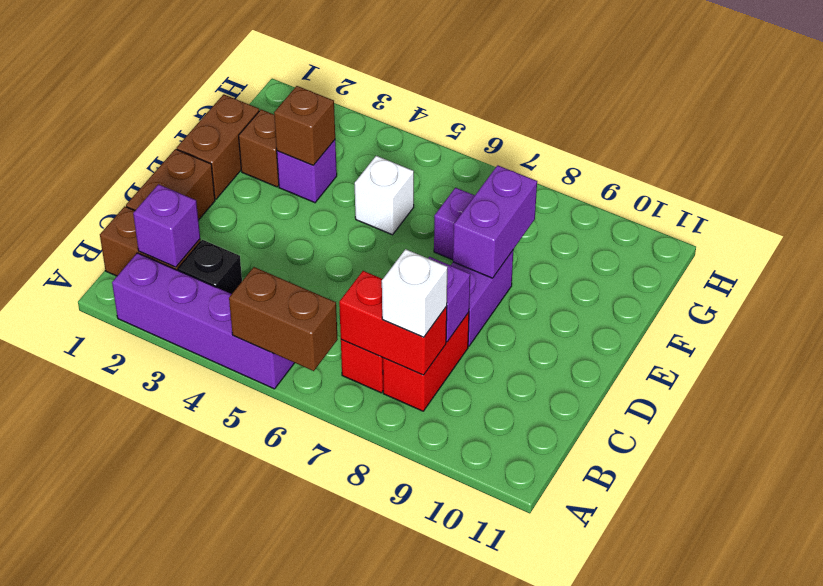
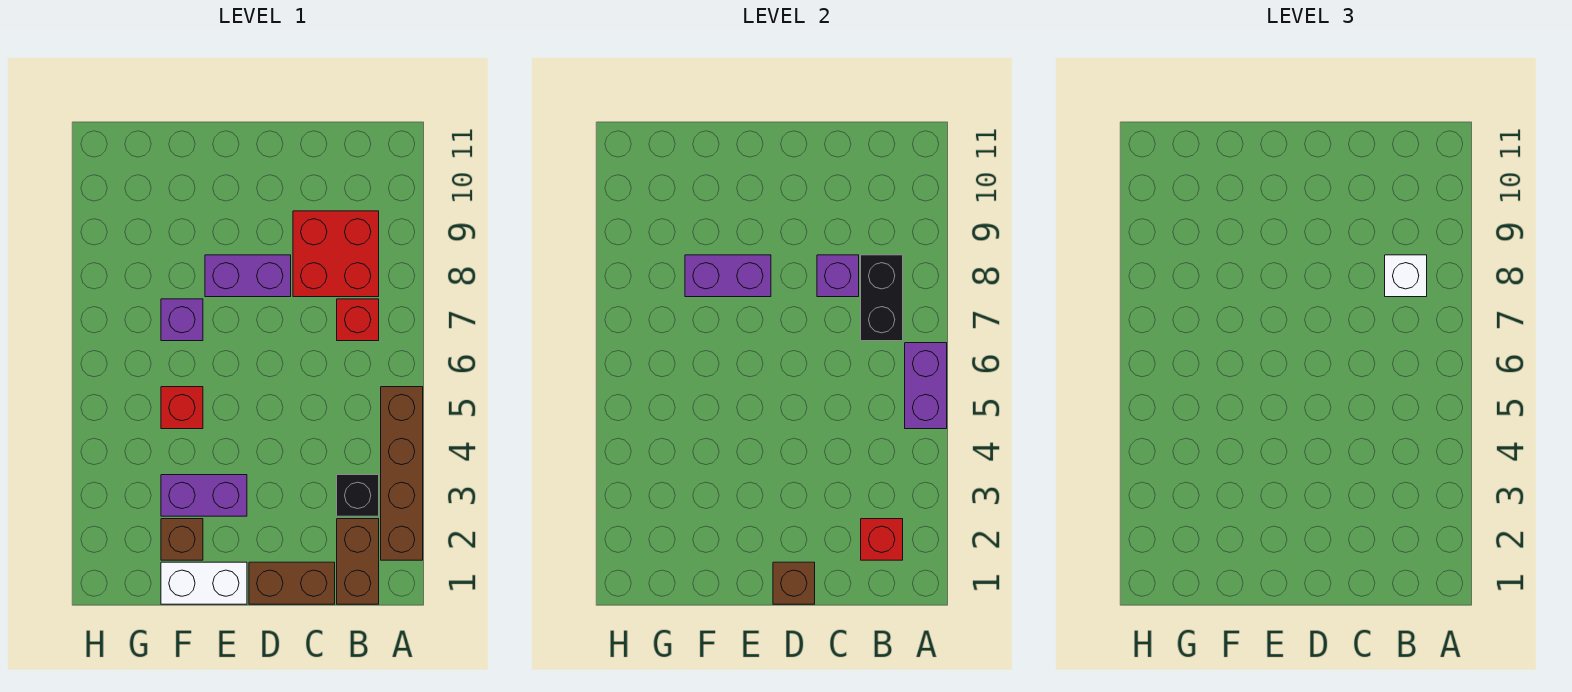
purple 1x4 brick [112,253,294,389] -> brown 1x4 brick [381,387,423,560]
brown 1x2 brick [229,267,338,371] -> purple 1x2 brick [905,343,947,429]
purple 1x1 brick [133,184,200,267] -> red 1x1 brick [861,519,903,560]
red 1x2 brick [339,271,447,375] -> black 1x2 brick [861,255,903,341]
red 1x2 brick [383,312,469,411] -> red 2x2 brick [293,211,379,297]
brown 1x2 brick [177,94,259,199] -> white 1x2 brick [161,562,247,604]
purple 1x1 brick [277,140,337,203] -> purple 1x2 brick [161,475,247,516]
brown 1x1 brick [274,86,335,165] -> brown 1x1 brick moved to [773,562,815,604]
white 1x1 brick [355,156,414,235] -> red 1x1 brick [161,387,203,429]

